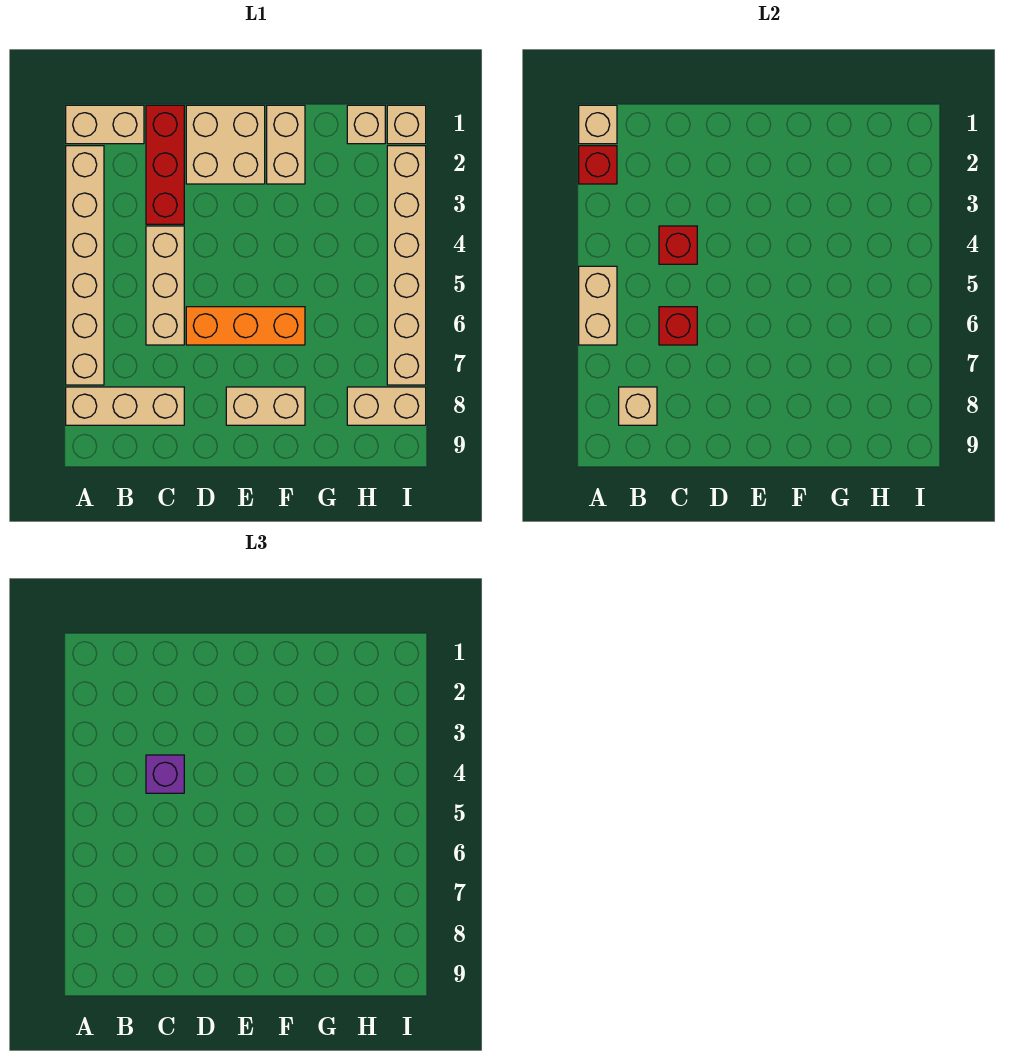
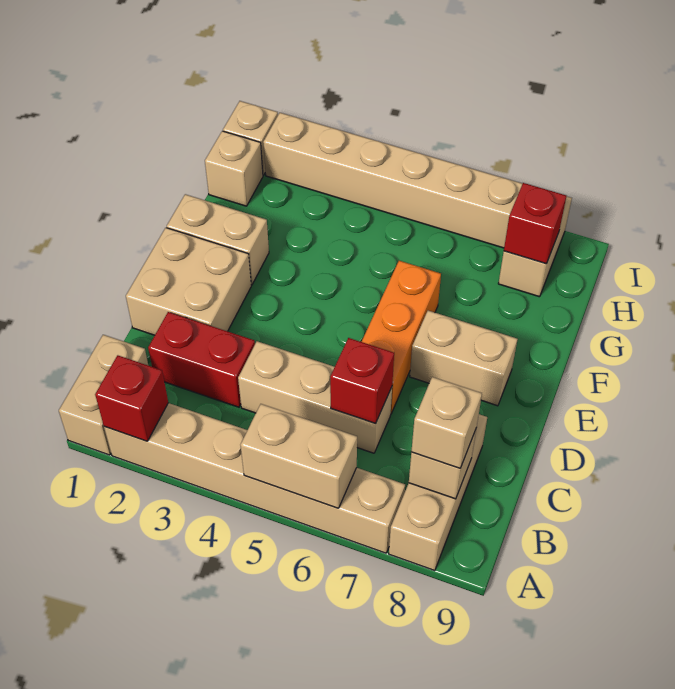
tan 1x1 brick [579,105,617,144] -> tan 1x1 brick moved to [411,377,482,468]
red 1x3 brick [146,105,184,224] -> red 1x2 brick [148,312,255,407]
red 1x1 brick [659,226,697,264] -> red 1x1 brick moved to [504,183,566,264]
purple 1x1 brick [146,755,184,793] -> none
tan 1x2 brick [226,387,305,425] -> tan 1x2 brick turned to [410,311,518,406]

